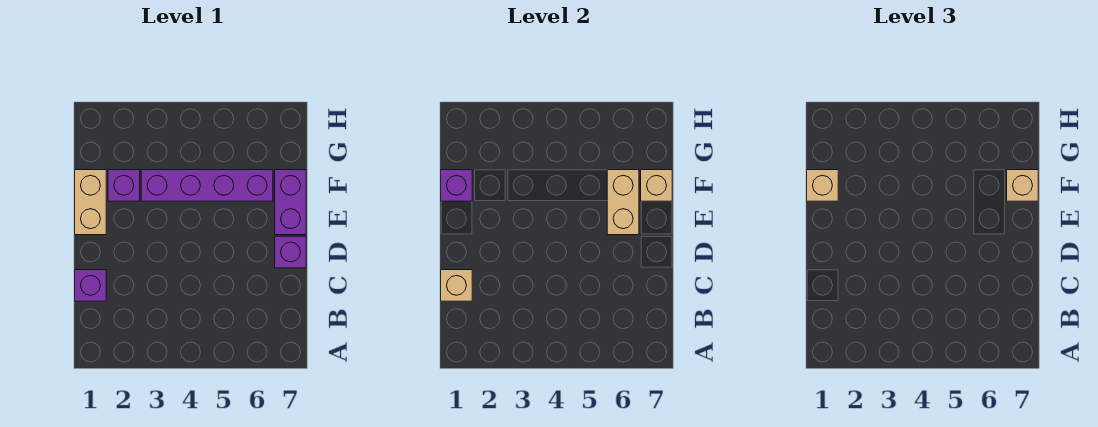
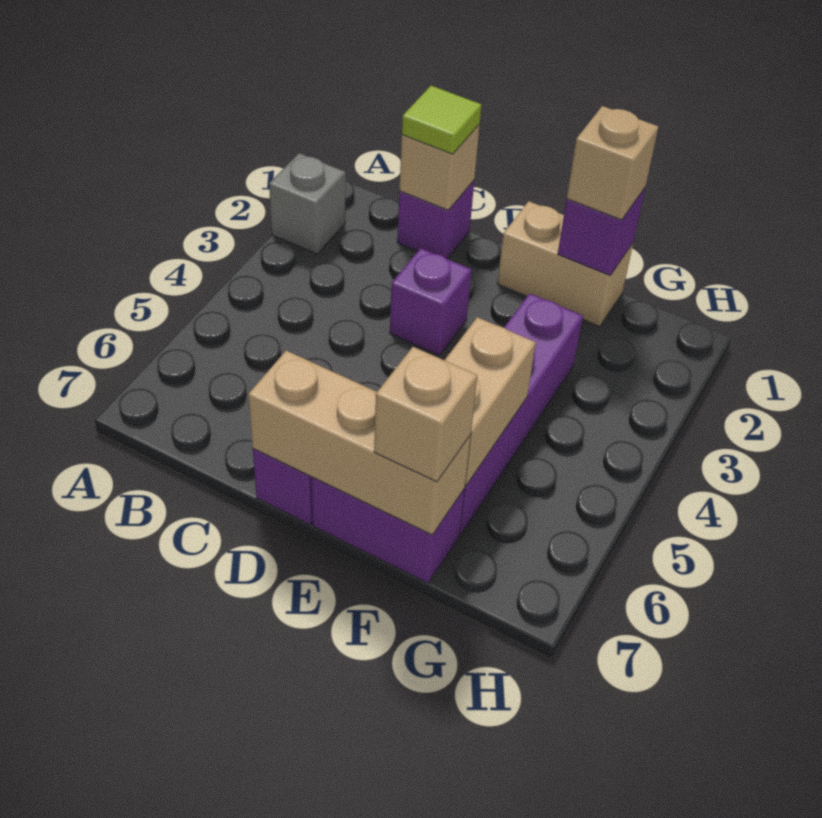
none -> grey 1x1 brick [269,153,346,254]
none -> lime 1x1 tile [402,86,482,154]
tan 1x2 brick [607,170,639,235] -> tan 1x2 brick turned to [445,317,536,485]
purple 1x1 brick [108,170,140,201] -> purple 1x1 brick moved to [390,248,472,355]
tan 1x1 brick [641,170,672,201] -> tan 1x3 brick [248,351,471,535]

